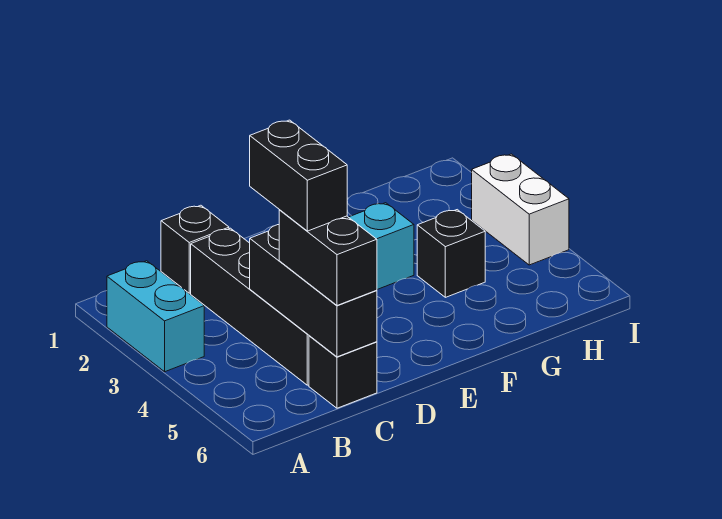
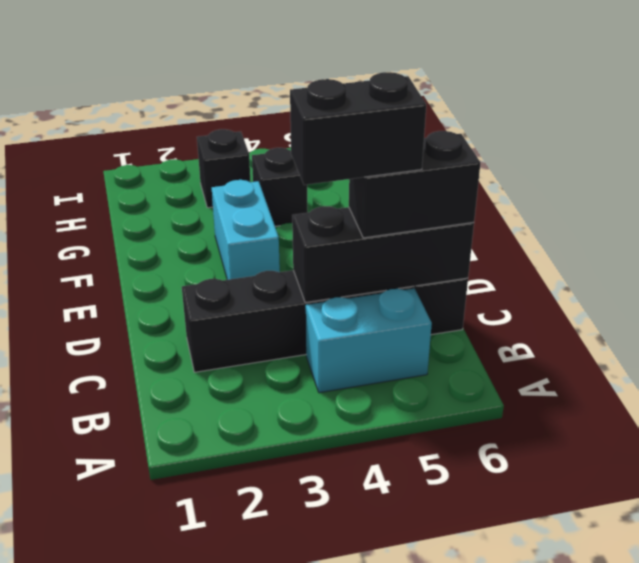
cyan 1x2 brick [107,261,204,372] -> cyan 1x2 brick moved to [306,289,432,393]
black 1x1 brick [161,205,229,293] -> black 1x1 brick moved to [197,129,250,208]
white 1x2 brick [472,154,569,265] -> none

